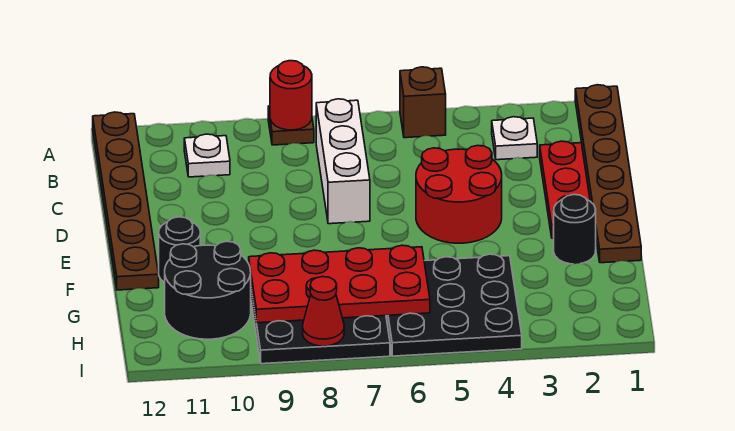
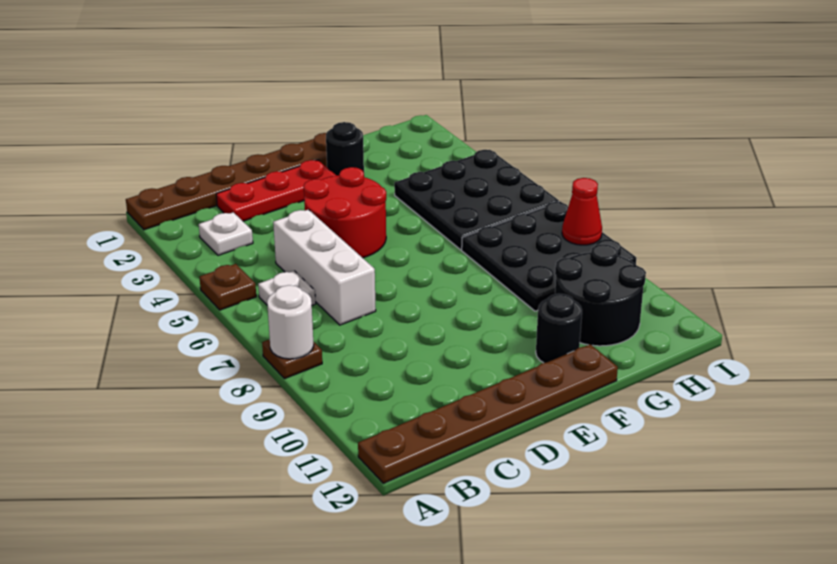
brown 1x1 brick [400,67,446,138] -> brown 1x1 plate [199,264,256,310]
red 1x1 round brick [270,61,312,130] -> white 1x1 round brick [267,285,314,359]
white 1x3 brick [316,99,370,224] -> white 1x3 brick turned to [273,210,376,325]
white 1x1 plate [184,134,230,177] -> white 1x1 plate moved to [258,271,316,305]
red 2x4 plate [249,245,430,323] -> none

